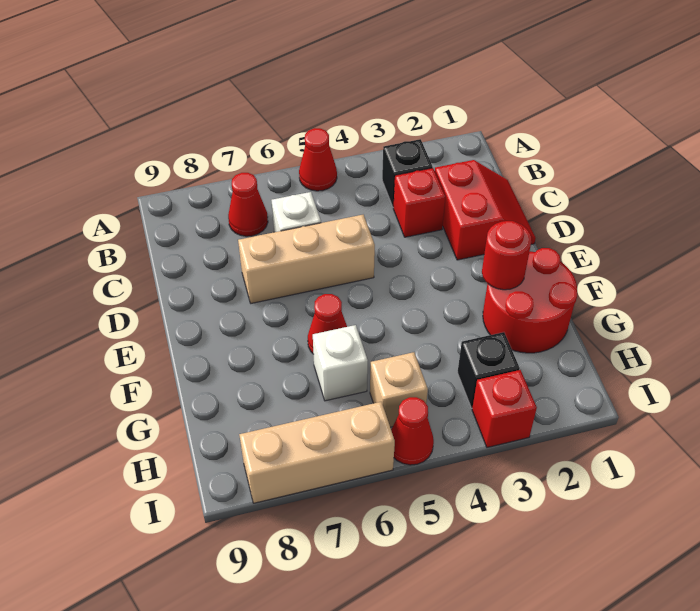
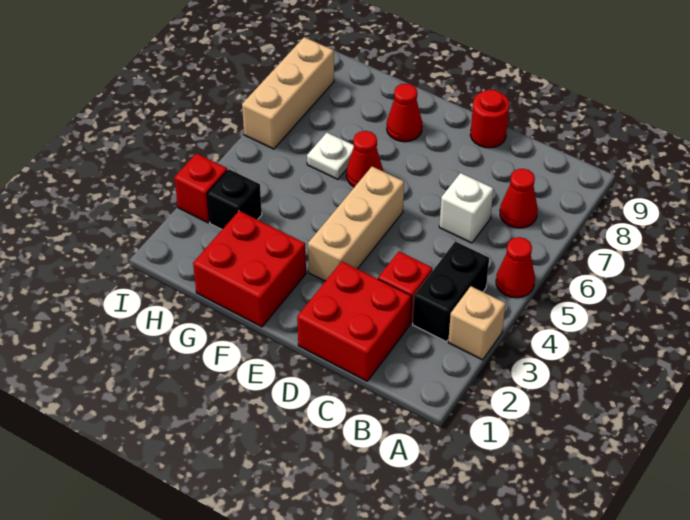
black 1x1 brick [382,139,432,207] -> black 1x2 brick [413,241,489,342]
red 2x2 slope [435,160,536,260] -> red 2x2 brick [297,262,411,381]
tan 1x3 brick [238,215,375,303] -> tan 1x3 brick moved to [308,167,404,281]
red 2x2 round brick [483,248,577,353] -> red 2x2 brick [193,211,306,327]
red 1x1 round brick [482,221,532,290] -> red 1x1 round brick moved to [470,90,509,148]
white 1x1 brick [313,325,368,401] -> white 1x1 plate [307,133,354,179]
tan 1x1 brick [370,352,428,427] -> tan 1x1 brick moved to [448,286,506,360]
red 1x1 cone [391,397,434,465] -> red 1x1 cone moved to [387,83,422,142]

